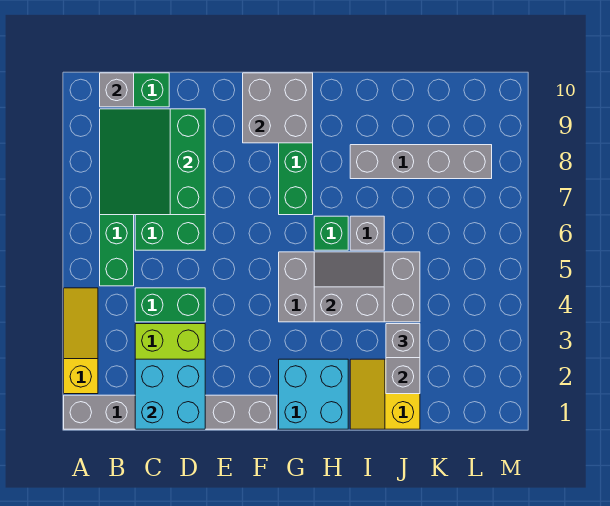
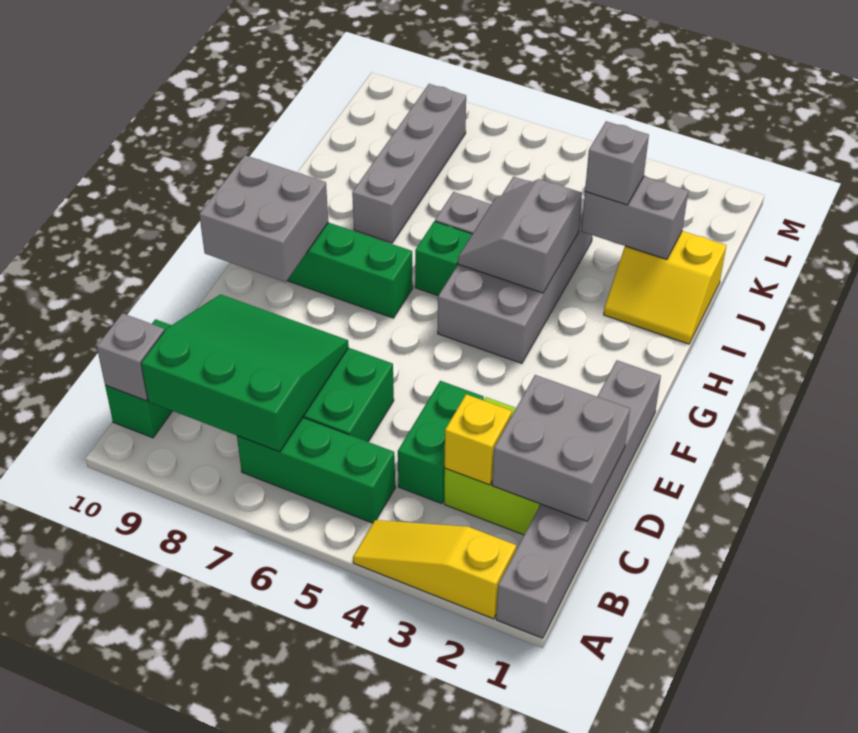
green 3x3 slope [100,109,205,215] -> green 3x3 slope turned to [141,294,349,452]
cyan 2x2 brick [135,359,205,429] -> grey 2x2 brick [492,375,630,521]
none -> yellow 1x1 brick [445,394,512,485]
cyan 2x2 brick [279,359,348,429] -> none

